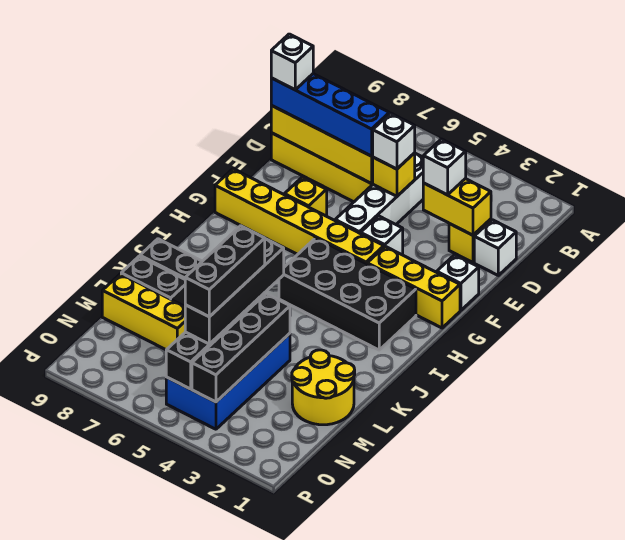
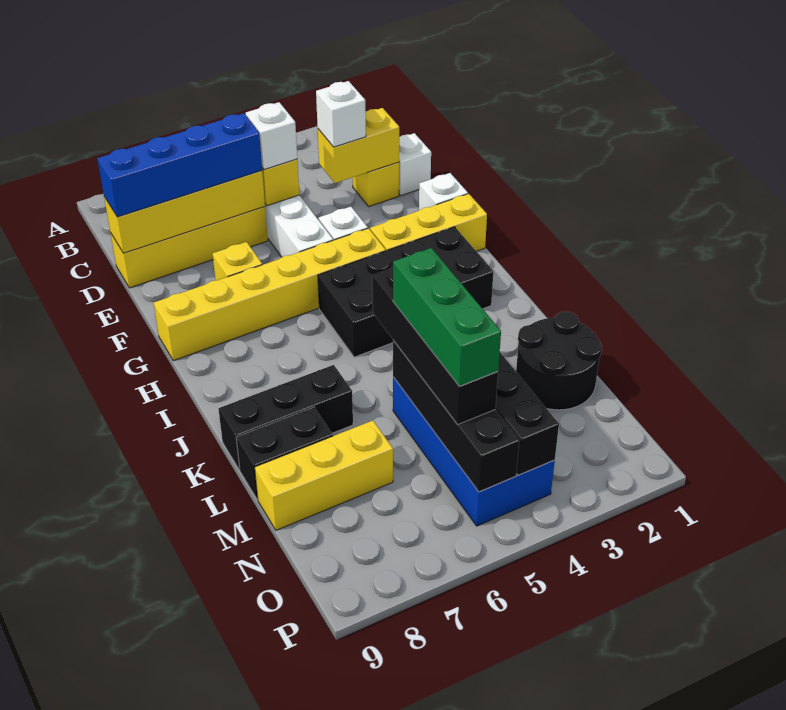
white 1x1 brick [271,34,313,90] -> none
yellow 2x2 round brick [292,350,355,425] -> black 2x2 round brick [516,311,602,410]
black 1x3 brick [185,226,265,317] -> green 1x3 brick [393,248,501,386]

